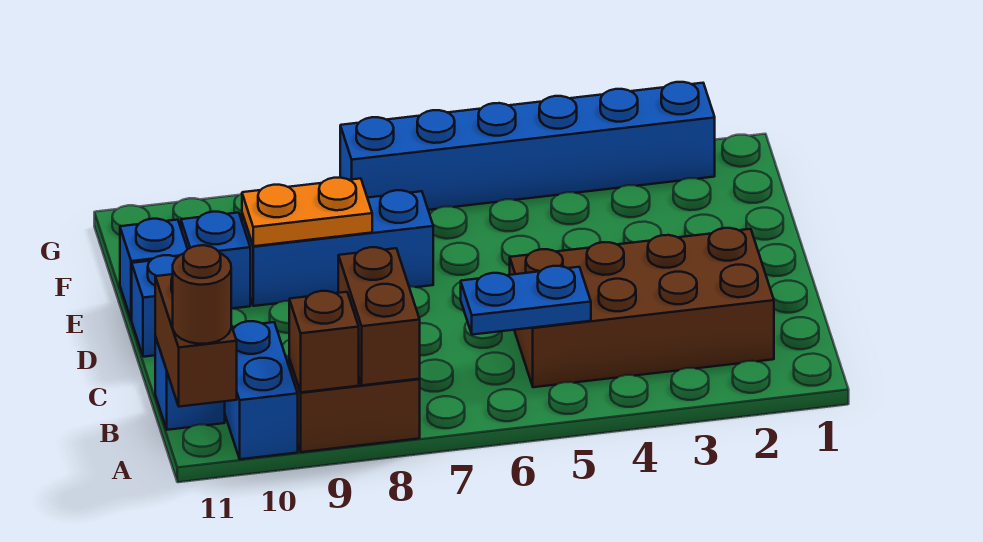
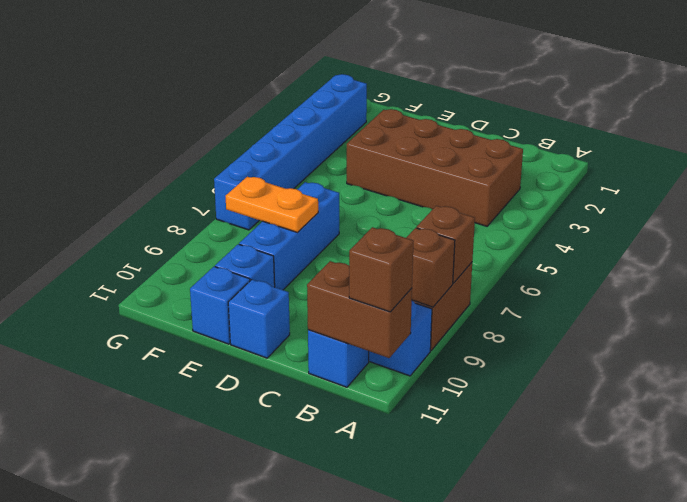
brown 1x2 brick [338,247,420,385] -> brown 1x1 brick [417,206,475,283]
brown 1x1 round brick [173,245,231,344] -> brown 1x1 brick [349,227,414,312]
brown 2x4 brick [510,228,774,387] -> brown 2x4 brick turned to [347,109,523,226]
blue 1x2 plate [461,266,591,335] -> none
orange 1x2 plate [242,178,372,246] -> orange 1x2 plate turned to [226,177,318,232]

